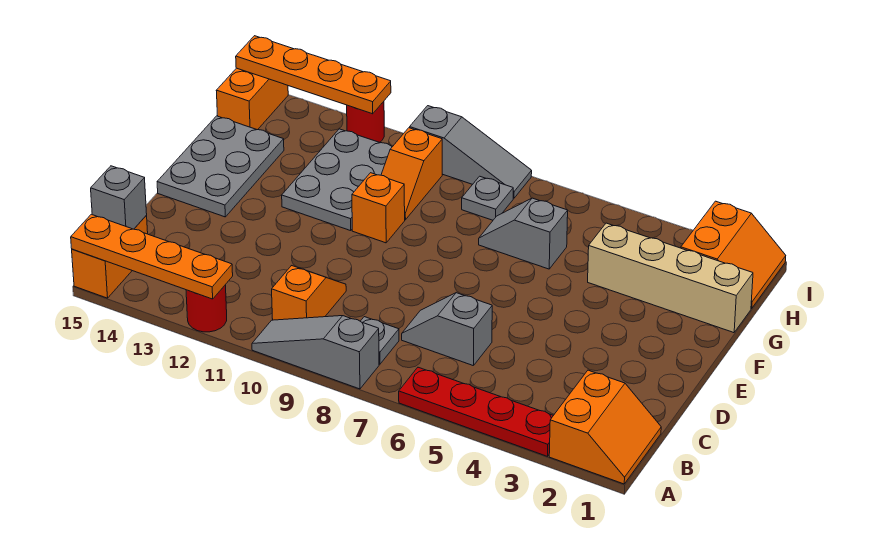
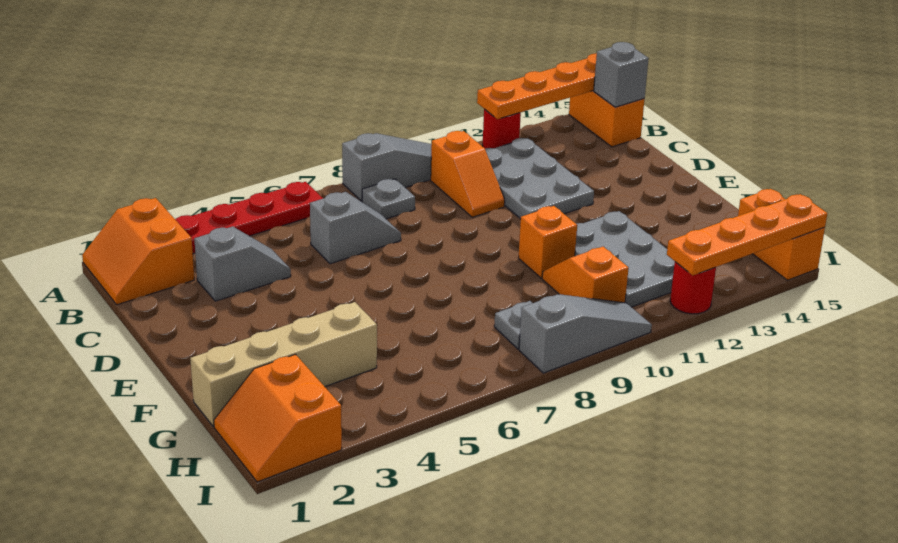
grey 2x3 plate [157,116,284,217] -> grey 2x3 plate moved to [485,138,594,219]
grey 1x2 slope [479,198,568,269] -> grey 1x2 slope moved to [194,226,291,301]
grey 1x3 slope [410,106,532,198] -> grey 1x3 slope turned to [519,294,652,373]

